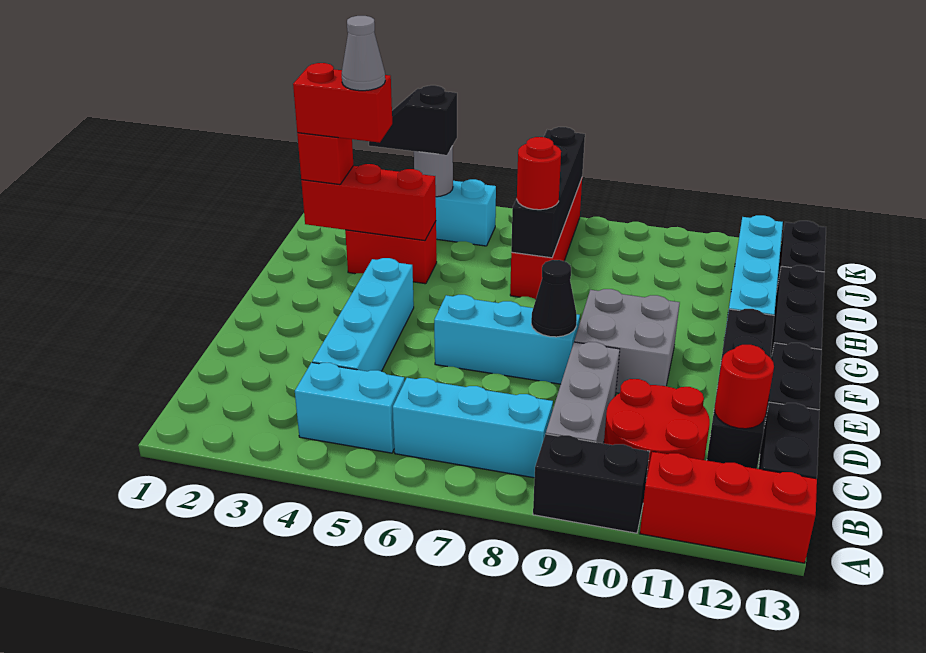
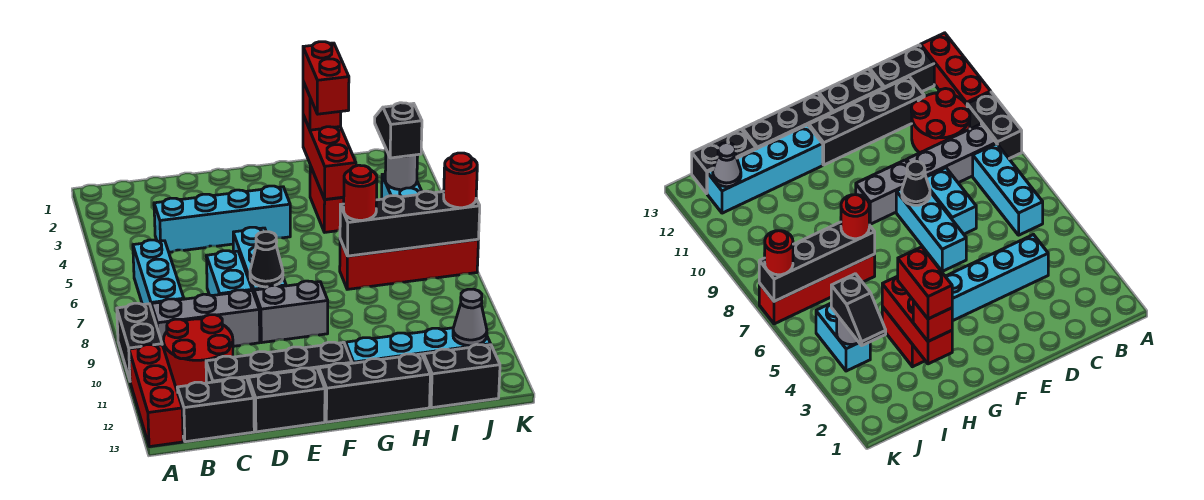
cyan 1x2 brick [295,363,404,453] -> cyan 1x2 brick moved to [206,251,252,296]
red 1x1 round brick [715,345,774,429] -> red 1x1 round brick moved to [444,153,477,208]
grey 2x2 brick [574,289,680,393] -> grey 1x2 brick [254,281,328,343]
grey 1x1 cone [342,16,385,91] -> grey 1x1 cone moved to [453,289,487,346]

